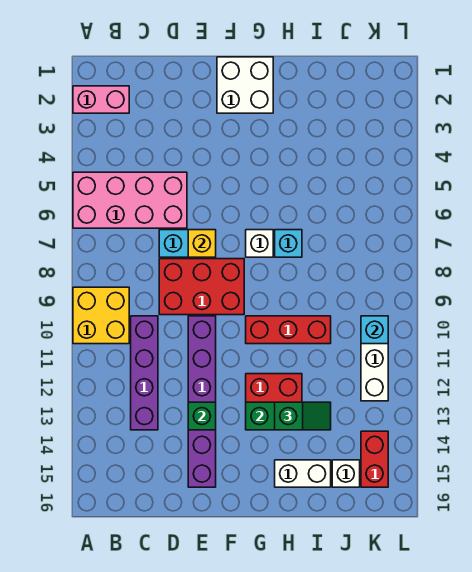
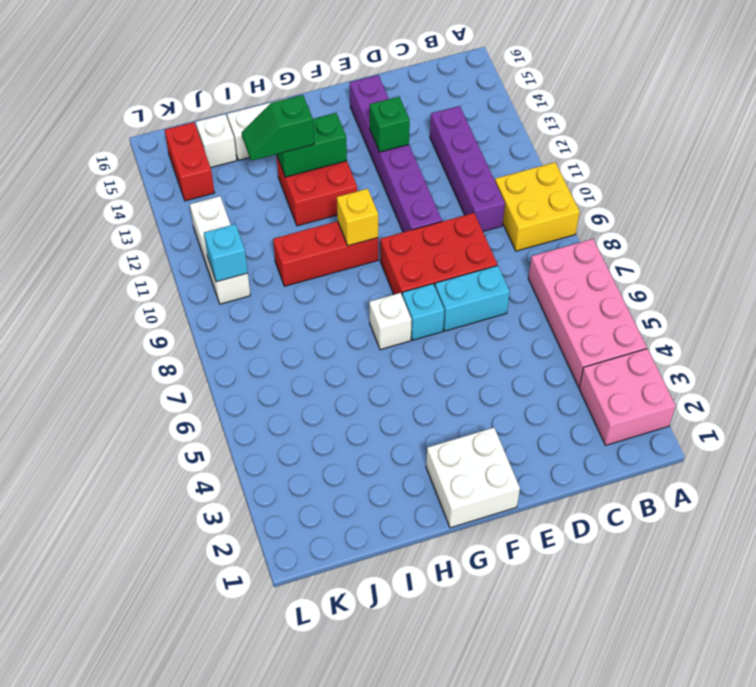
pink 1x2 brick [73,86,129,113] -> pink 2x2 brick [579,349,676,445]
pink 2x4 brick [73,172,187,228] -> pink 2x4 brick turned to [528,239,647,387]
yellow 1x1 brick [188,230,216,257] -> yellow 1x1 brick moved to [337,189,378,246]
cyan 1x1 brick [275,230,302,257] -> cyan 1x1 brick moved to [402,284,444,340]

